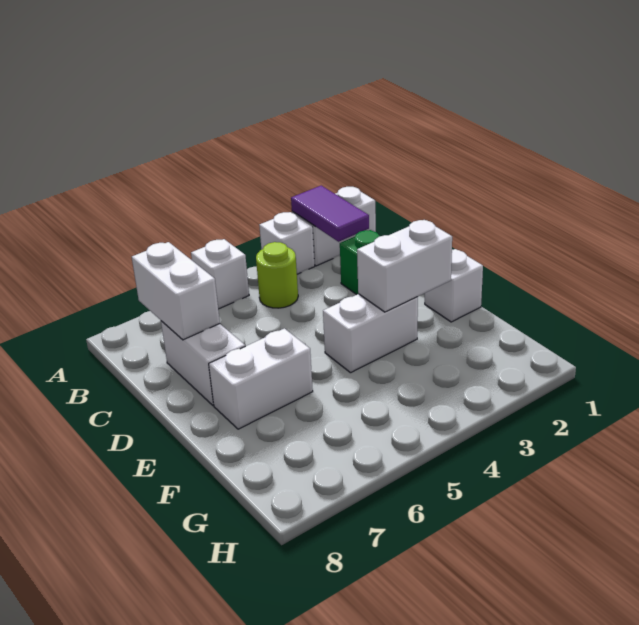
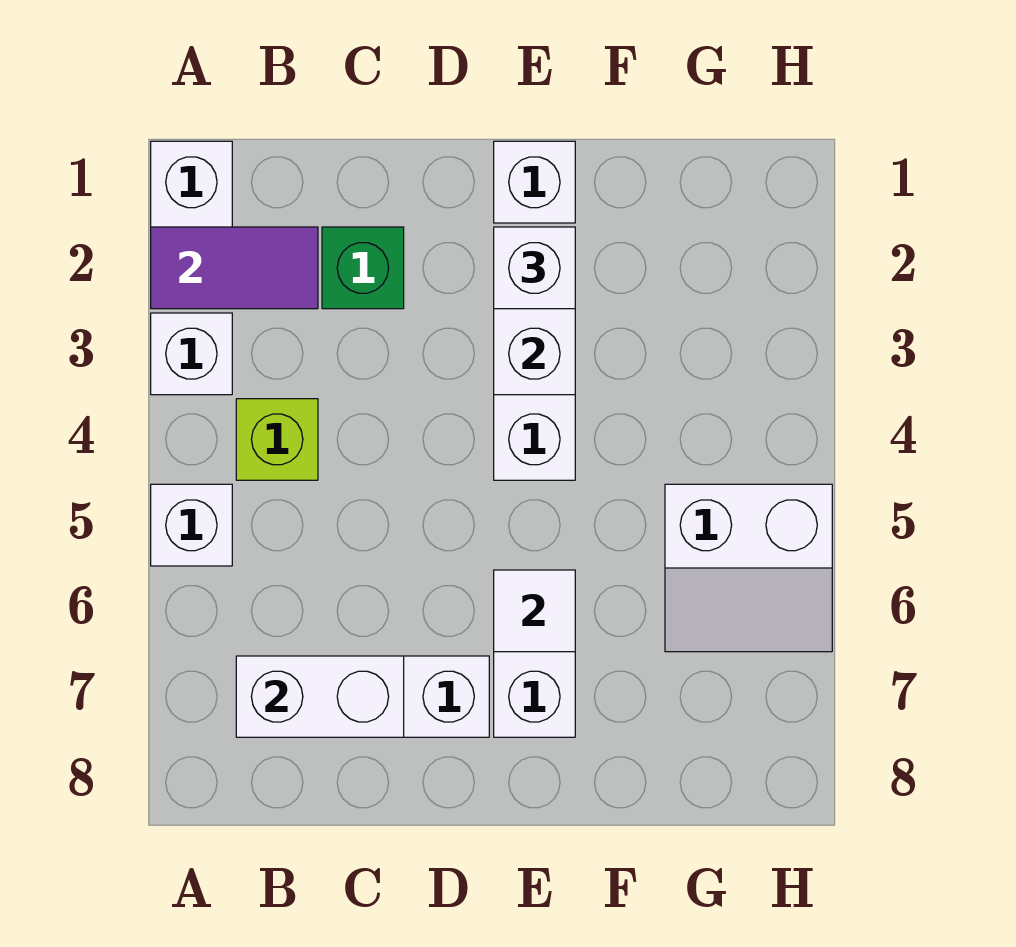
lime 1x1 round brick [256,242,298,308] -> lime 1x1 brick [236,399,318,480]
none -> white 1x1 brick [494,227,575,309]
none -> white 1x1 tile [494,570,575,652]
none -> white 2x2 slope [665,484,832,652]

